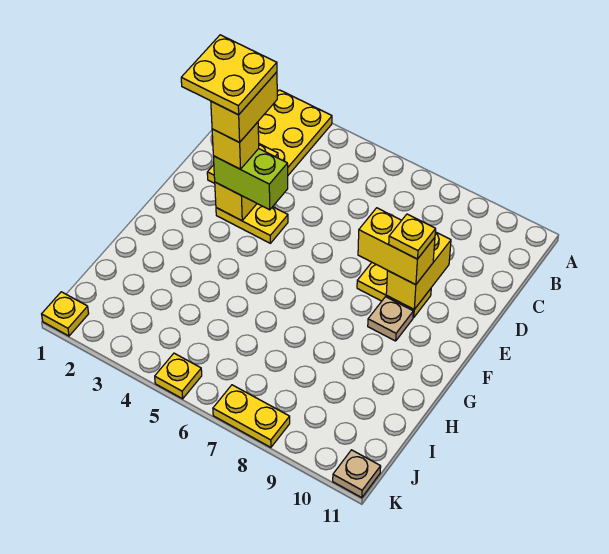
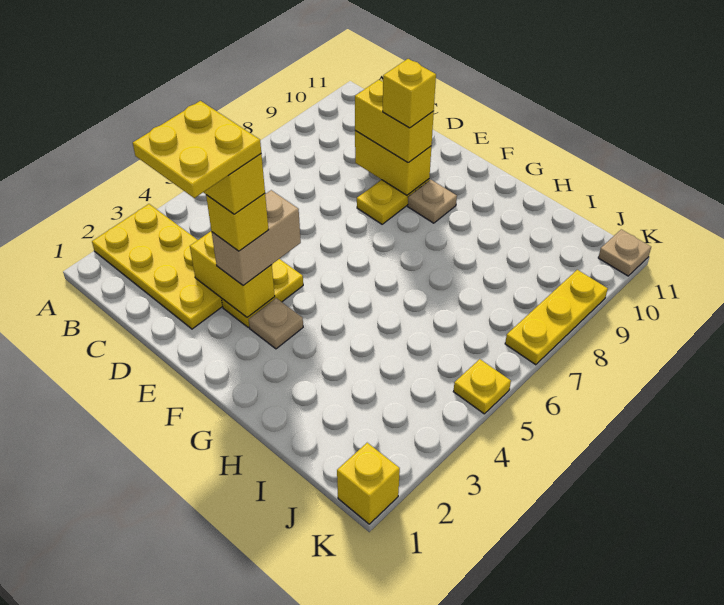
lime 1x2 brick [213,149,288,210] -> tan 1x2 brick [212,190,301,286]
yellow 1x2 brick [358,208,435,285] -> yellow 1x2 brick turned to [355,80,434,163]
yellow 1x1 plate [389,214,436,259] -> yellow 1x1 brick [383,59,436,128]
none -> tan 1x1 plate [249,298,303,349]
yellow 1x1 plate [42,292,89,336] -> yellow 1x1 brick [337,443,400,524]
yellow 1x2 plate [213,385,290,447] -> yellow 1x3 plate [505,270,608,365]

